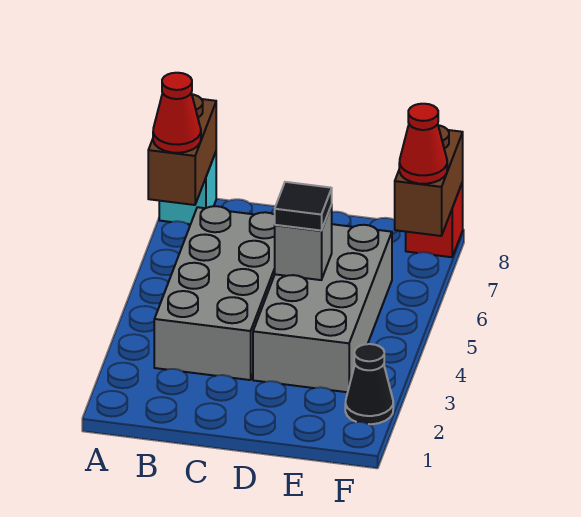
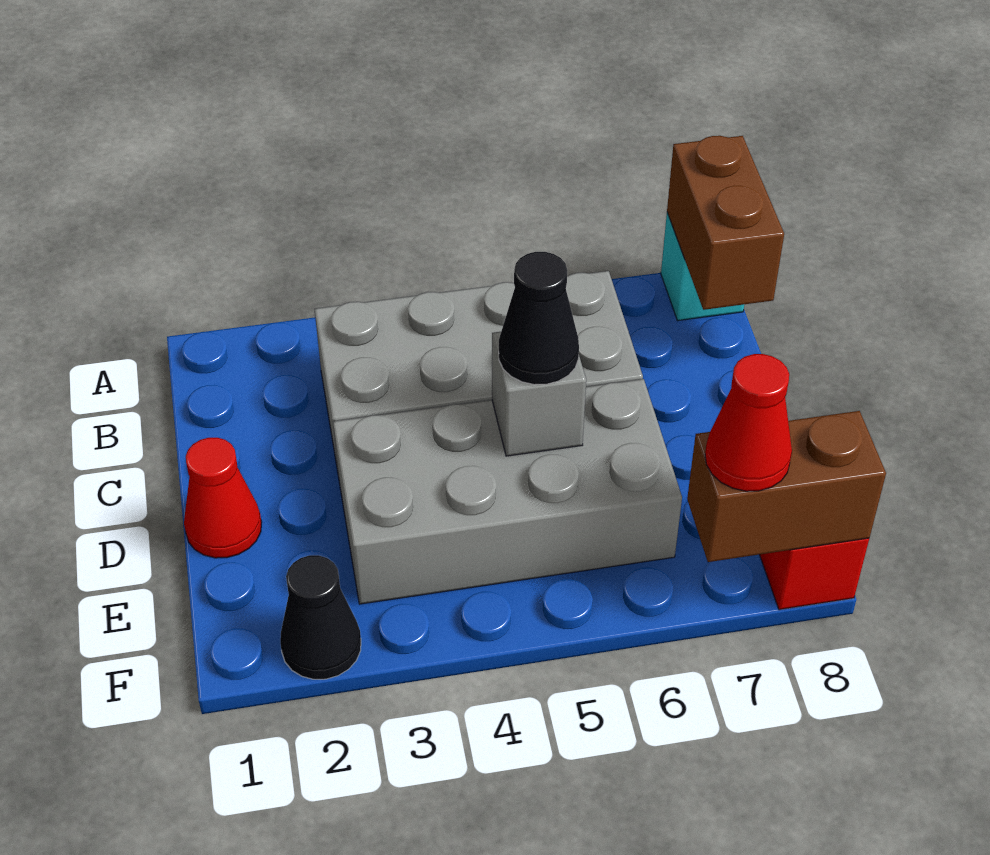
brown 1x2 brick [148,94,216,205] -> brown 1x2 brick turned to [667,136,784,310]
red 1x1 cone [153,73,201,153] -> red 1x1 cone moved to [184,438,262,558]
black 1x1 tile [275,182,332,231] -> black 1x1 cone [499,252,579,385]

